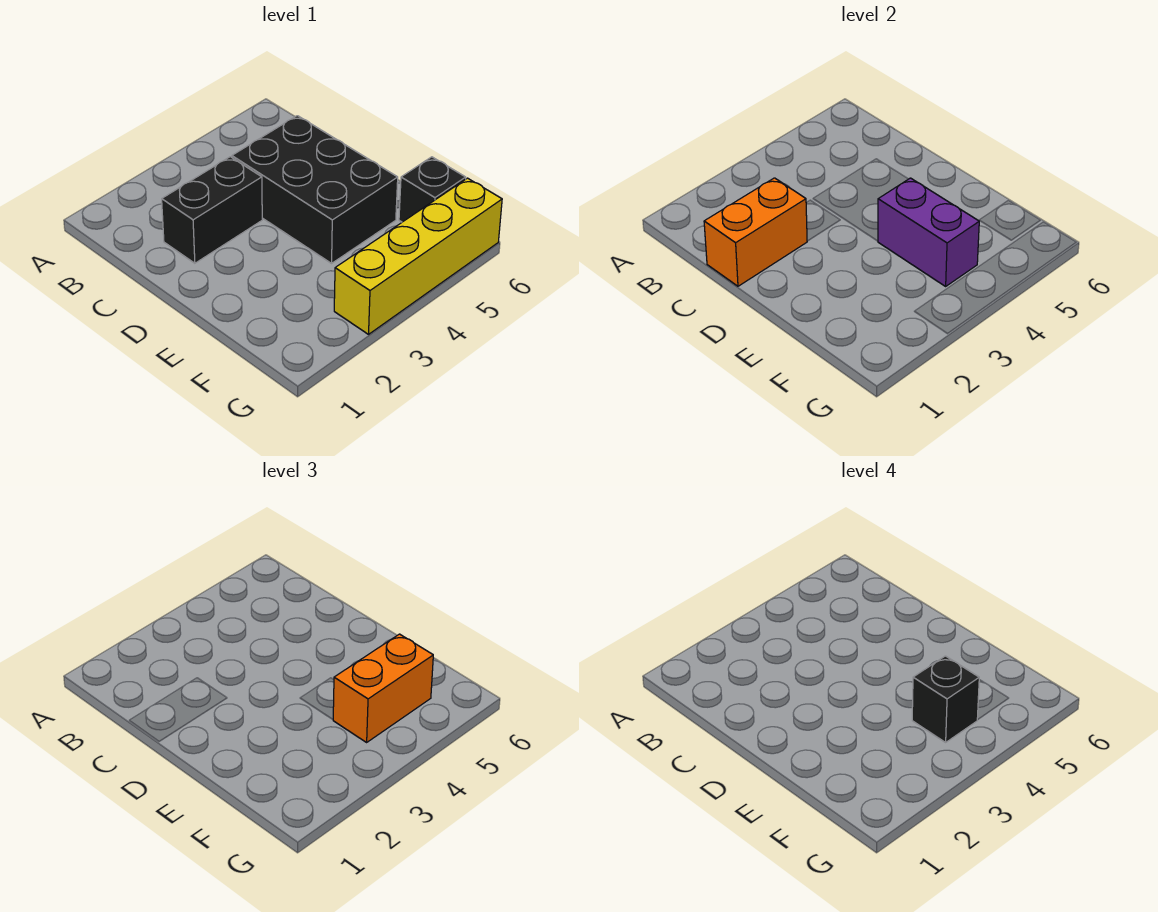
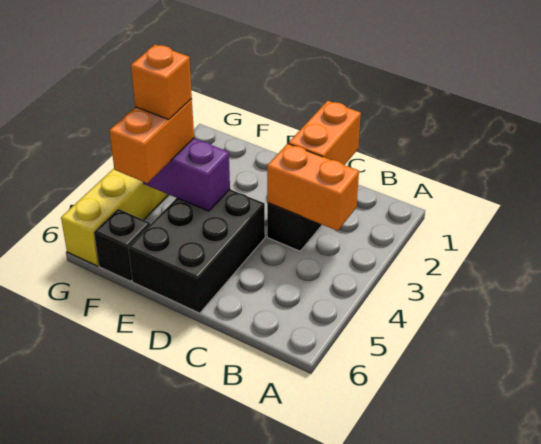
none -> orange 1x2 brick [267,144,359,231]
black 2x3 brick [232,116,398,263] -> black 2x3 brick turned to [128,189,265,313]
black 1x1 brick [912,656,979,742] -> orange 1x1 brick [131,44,192,120]

